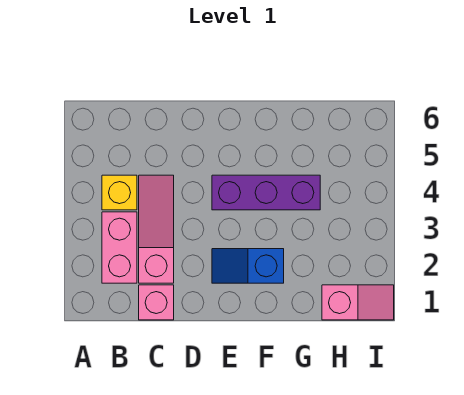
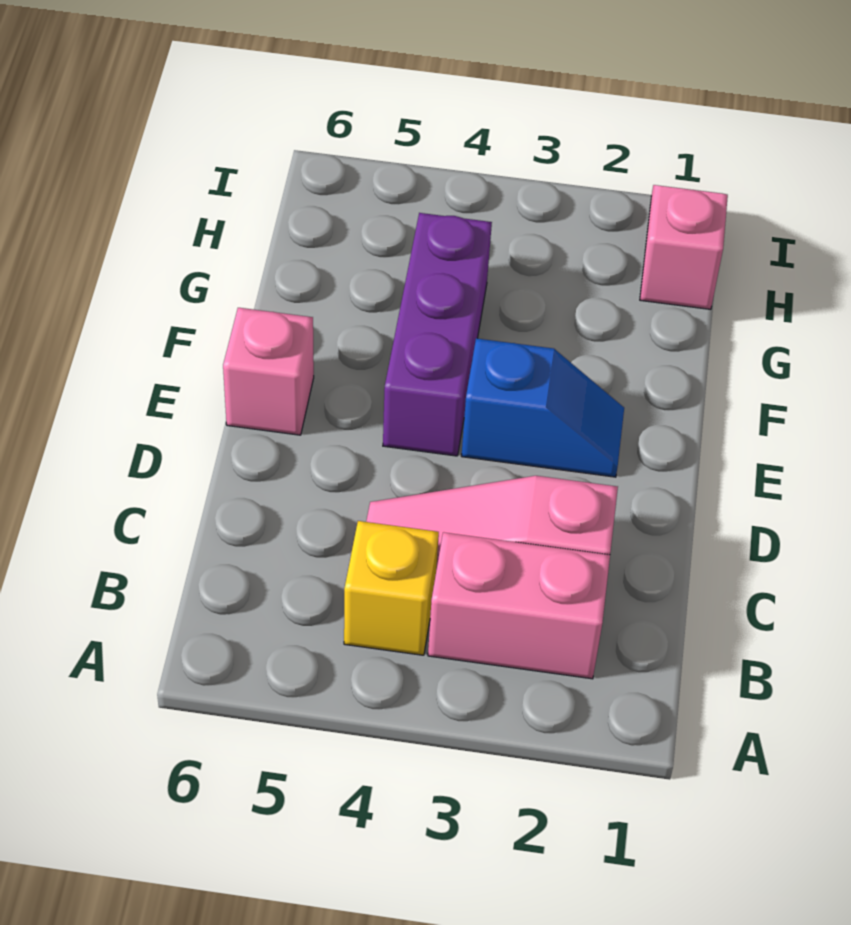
pink 1x1 brick [139,285,174,320] -> pink 1x1 brick moved to [223,308,314,435]
blue 1x2 slope [212,249,284,283] -> blue 1x2 slope turned to [462,338,624,477]

